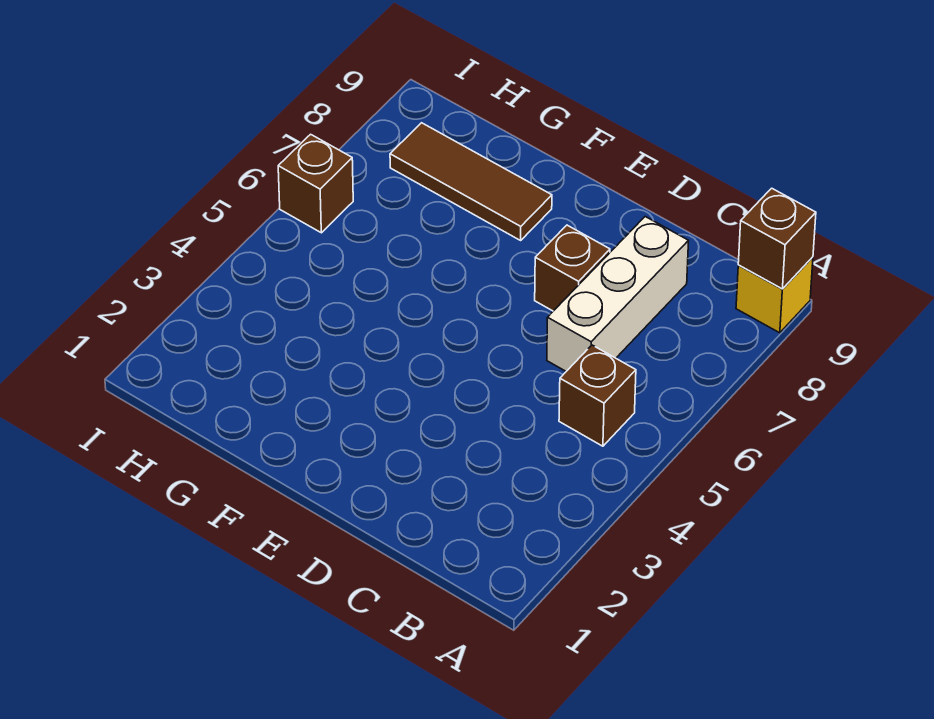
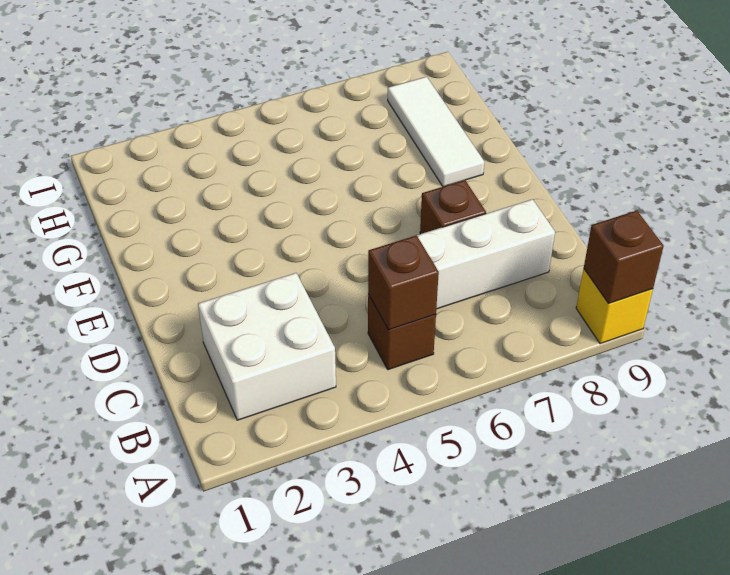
none -> white 2x2 brick [198,273,336,420]
brown 1x3 tile [390,123,552,240] -> white 1x3 tile [388,77,484,187]
brown 1x1 brick [278,134,353,233] -> brown 1x1 brick moved to [368,235,439,330]

